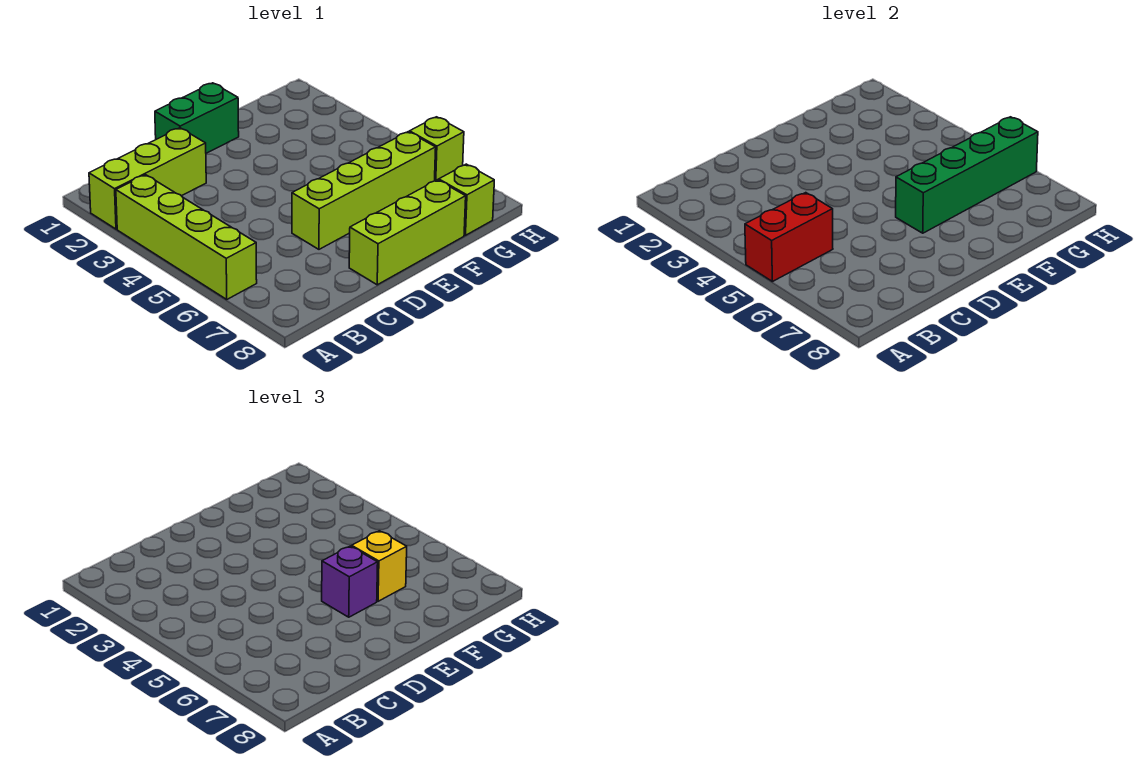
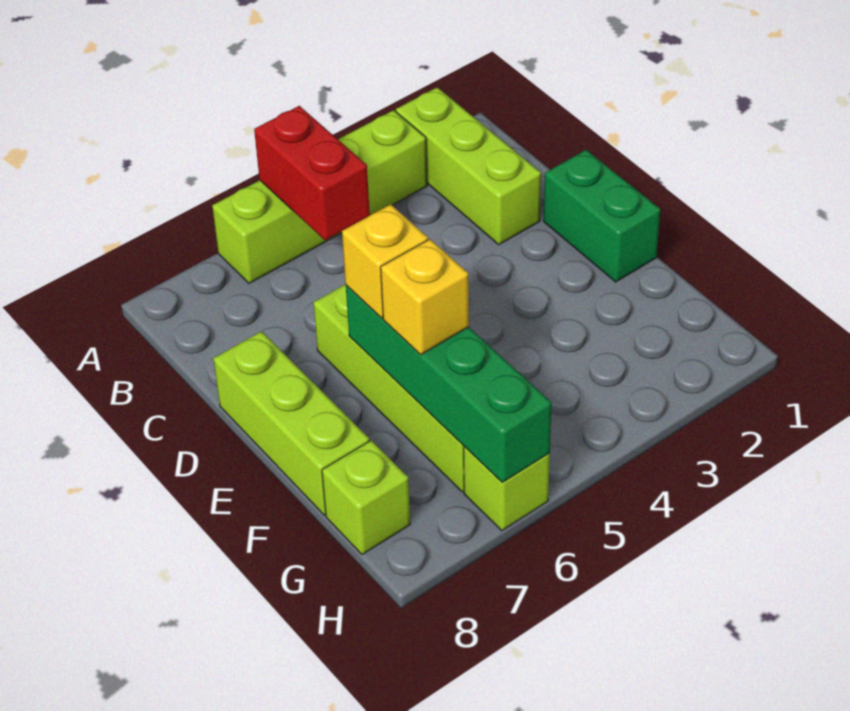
purple 1x1 brick [322,546,378,617] -> yellow 1x1 brick [342,204,428,318]

